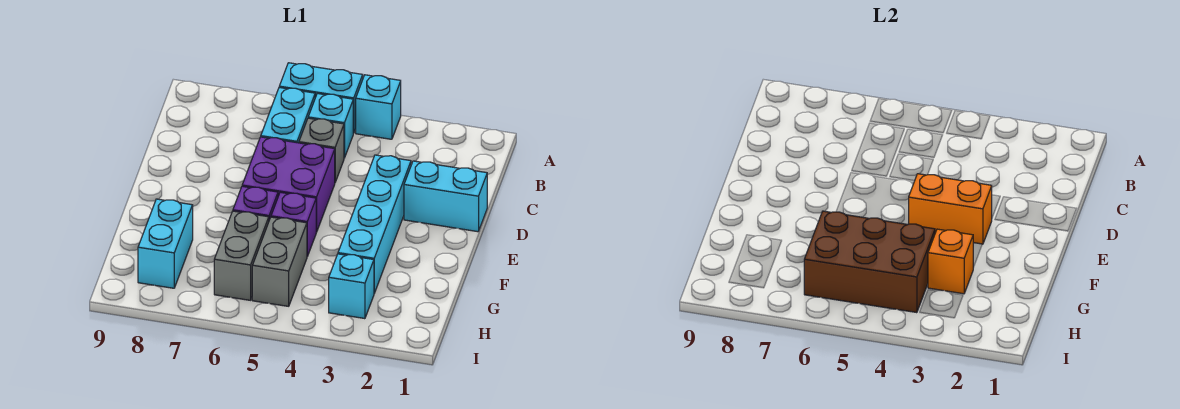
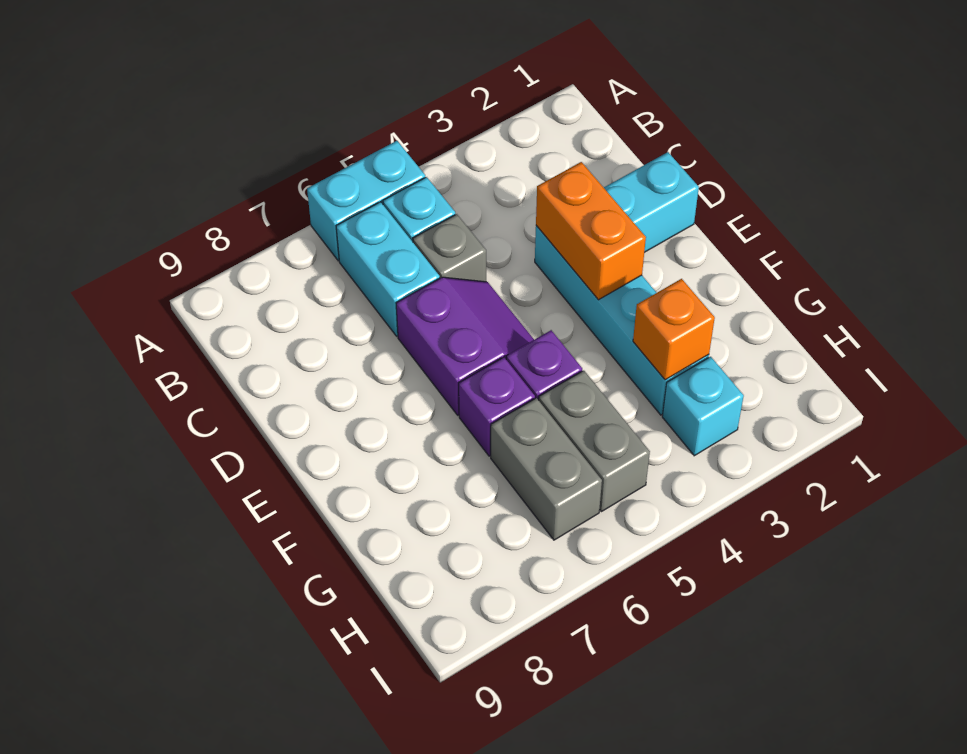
cyan 1x1 brick [356,75,401,139] -> none
purple 2x2 brick [242,137,335,232] -> purple 2x2 slope [396,277,534,415]
orange 1x2 brick [909,174,992,244] -> orange 1x2 brick turned to [536,162,646,300]
brown 2x3 brick [804,211,935,313] -> none
cyan 1x2 brick [138,199,193,288] -> none

